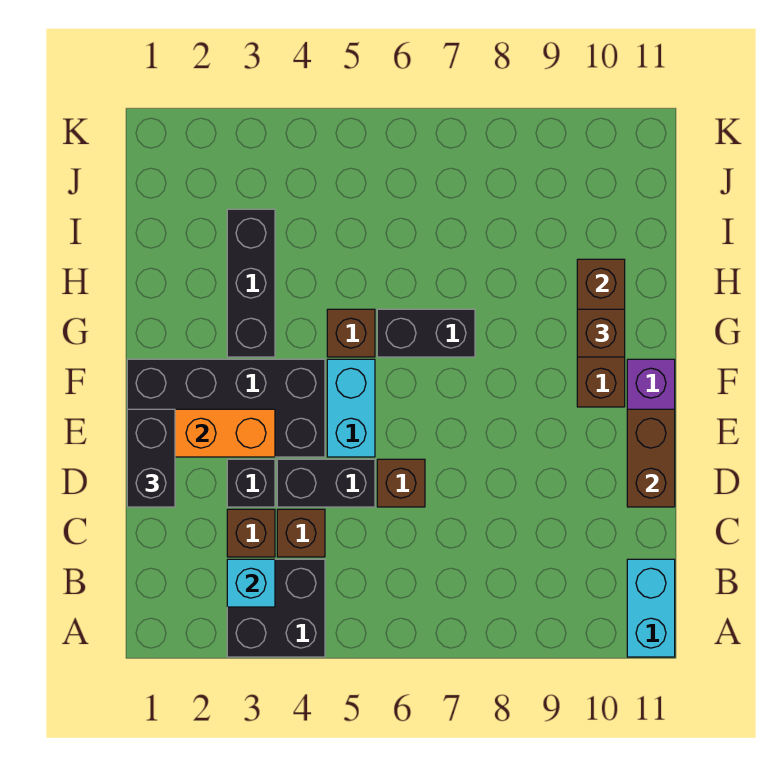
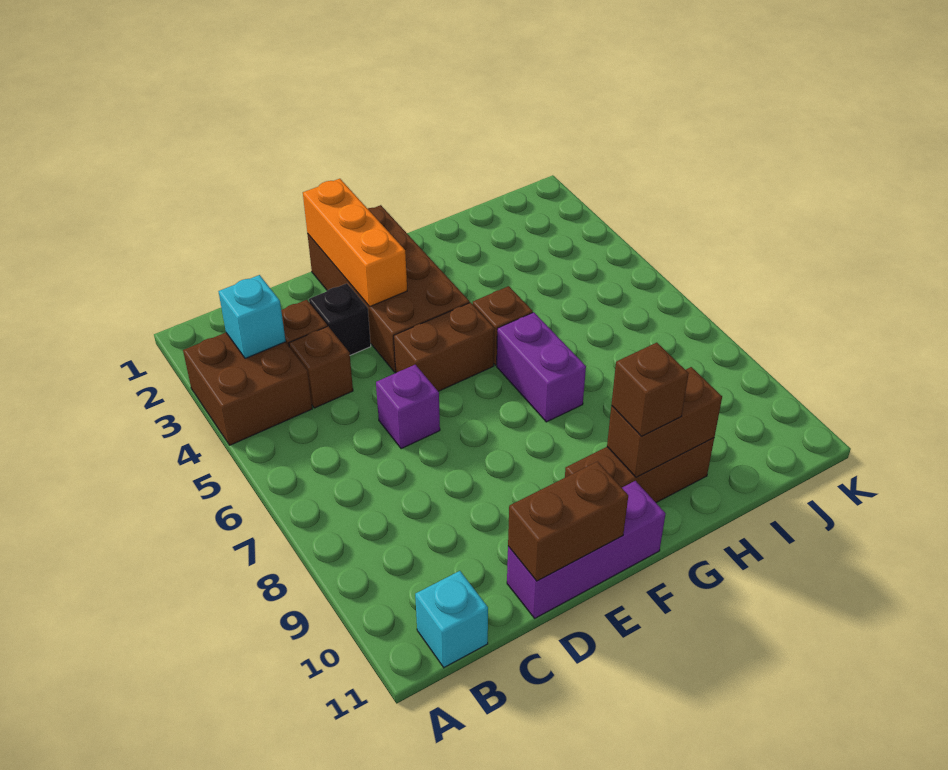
black 2x2 brick [227,559,325,657] -> brown 2x2 brick [183,333,312,445]
cyan 1x2 brick [627,559,675,657] -> cyan 1x1 brick [415,571,488,667]
black 1x2 brick [127,409,175,507] -> none
black 1x2 brick [277,459,375,507] -> none
brown 1x1 brick [377,459,425,507] -> purple 1x1 brick [376,365,440,449]
black 2x4 brick [127,359,325,457] -> brown 2x4 brick [308,205,470,372]
cyan 1x2 brick [327,359,375,457] -> brown 1x2 brick [394,303,494,391]
black 1x3 brick [227,209,275,357] -> none
black 1x2 brick [377,309,475,357] -> purple 1x2 brick [497,312,586,422]

